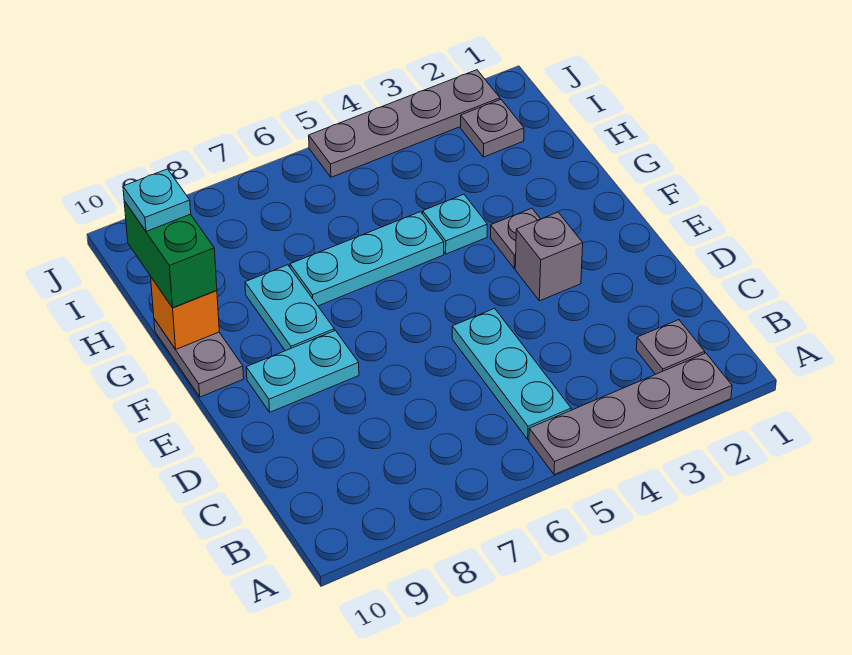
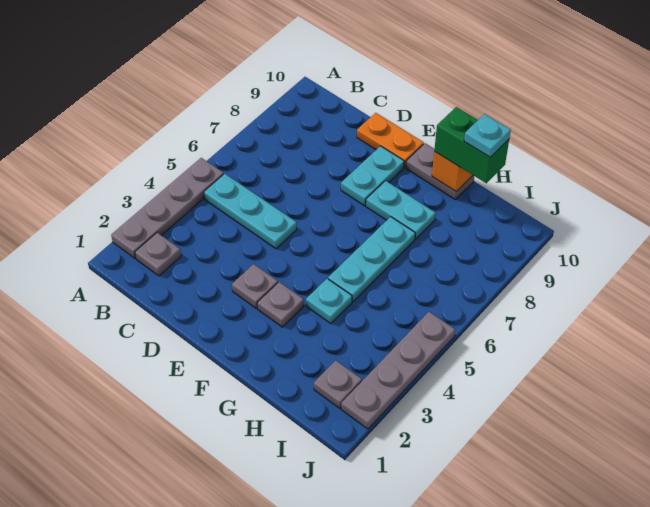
none -> orange 1x2 plate [357,113,424,168]
grey 1x1 brick [515,212,583,301] -> grey 1x1 plate [232,264,278,309]

